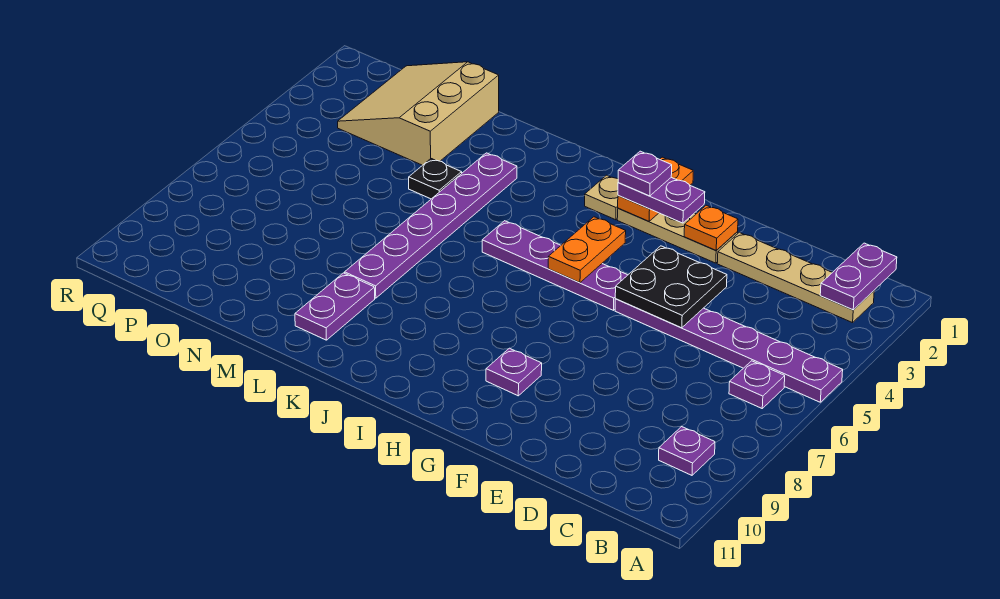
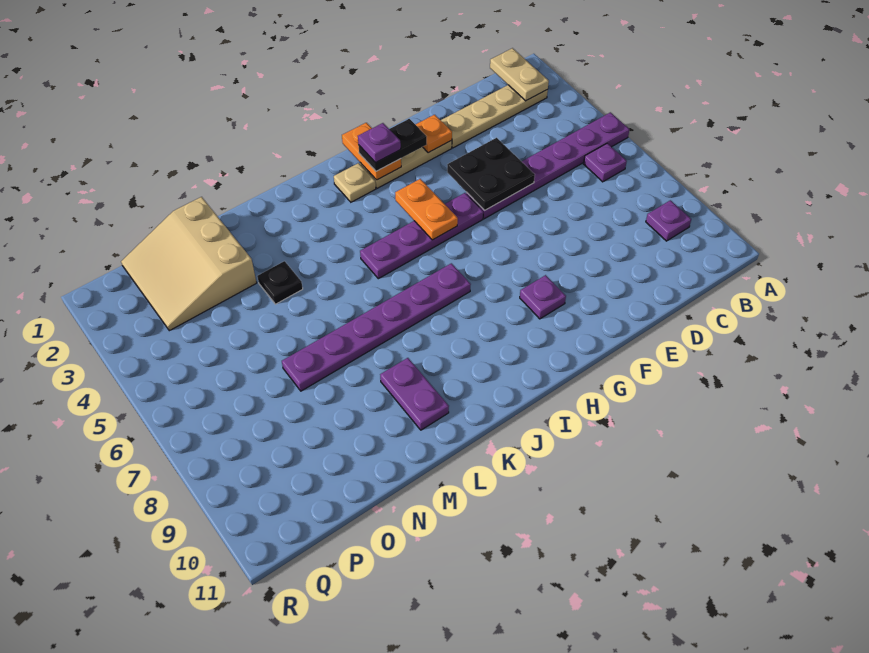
purple 1x2 plate [820,243,897,310] -> tan 1x2 plate [490,48,549,101]
purple 1x2 plate [618,178,705,223] -> black 1x2 plate [359,119,427,171]
purple 1x6 plate [345,153,517,298] -> purple 1x6 plate turned to [282,263,471,391]

